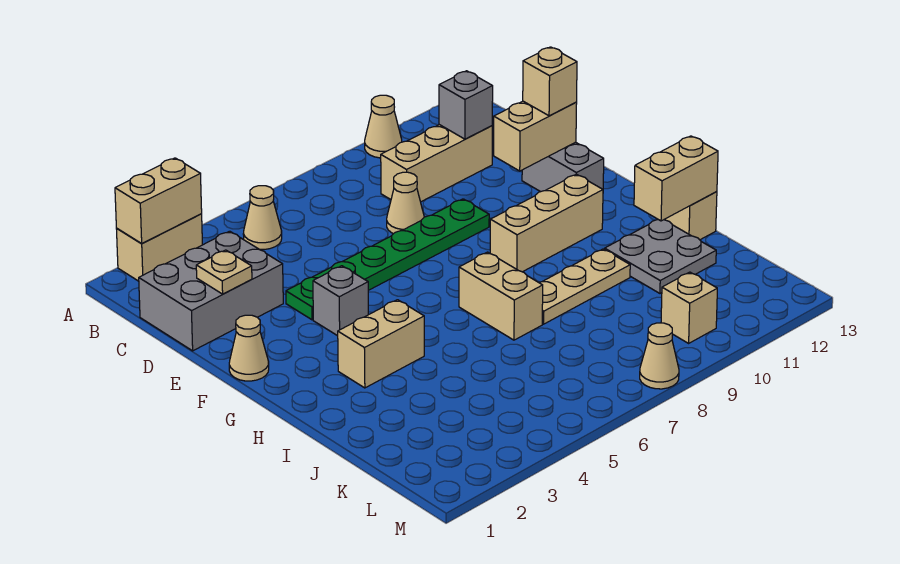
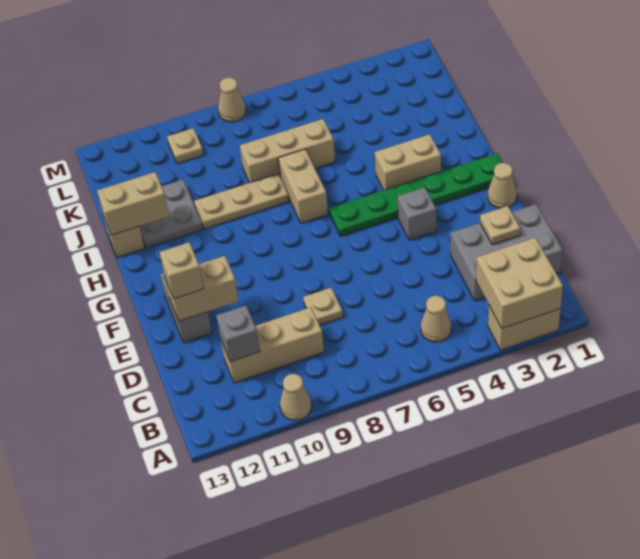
tan 1x2 brick [115,158,202,244] -> tan 2x2 brick [476,238,563,328]
tan 1x1 cone [387,172,424,234] -> tan 1x1 plate [303,288,343,325]
green 1x6 plate [286,199,489,320] -> green 1x6 plate moved to [329,153,503,236]
tan 1x3 brick [490,174,603,272] -> tan 1x3 brick moved to [240,119,335,183]
tan 1x1 brick [661,272,717,343] -> tan 1x1 plate [167,128,203,164]

